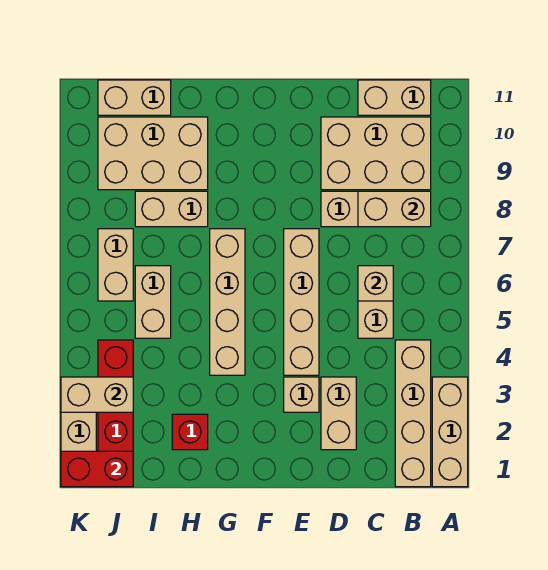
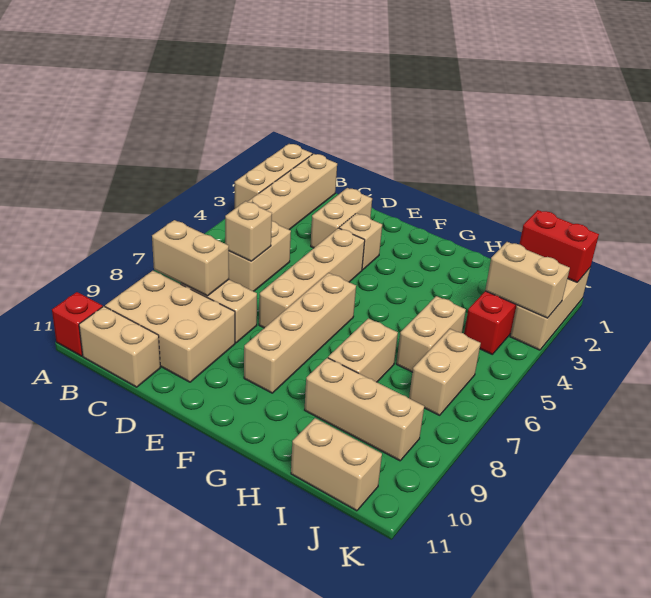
tan 1x4 brick [210,229,245,375] -> tan 1x4 brick moved to [244,273,356,393]
red 1x1 brick [172,414,208,450] -> red 1x1 brick moved to [52,292,103,356]
tan 1x2 brick [135,191,208,227] -> tan 1x2 brick turned to [328,318,398,382]
tan 2x3 brick [98,117,208,190] -> tan 1x3 brick [305,358,424,461]

